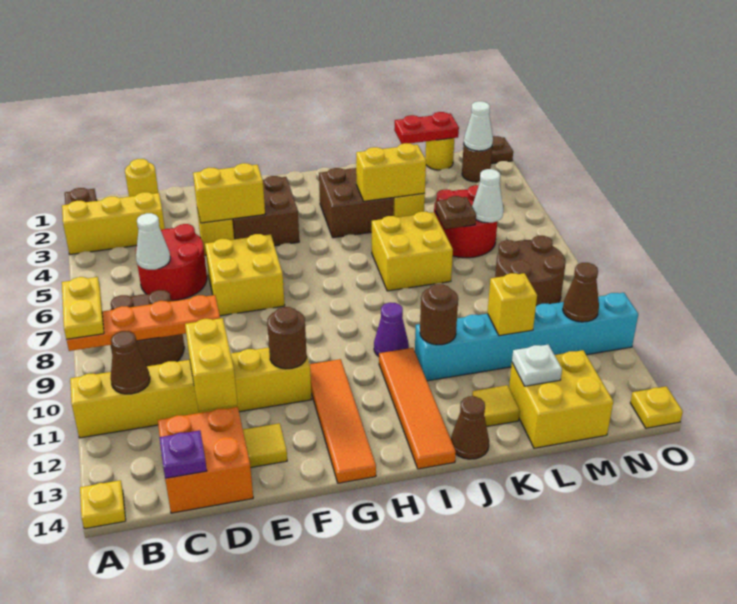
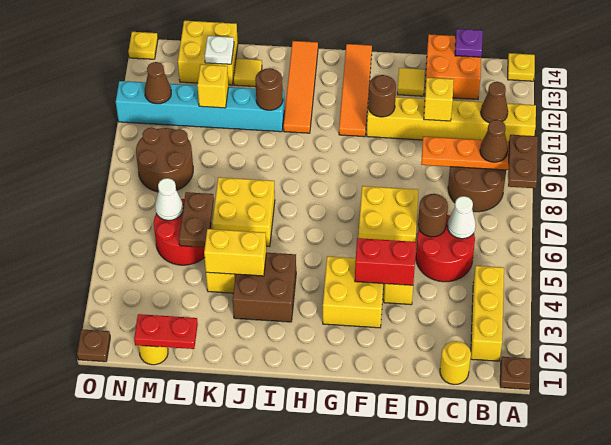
yellow 1x3 brick [62,192,165,255] -> yellow 1x3 brick turned to [471,266,504,361]
yellow 1x2 plate [62,277,104,339] -> brown 1x2 plate [508,135,538,188]
yellow 1x2 brick [185,318,238,411] -> yellow 1x1 brick [424,78,454,121]
yellow 1x2 brick [193,163,265,223] -> red 1x2 brick [355,238,416,285]
brown 2x2 brick [232,176,299,246] -> yellow 2x2 brick [323,256,383,328]
purple 1x1 cone [374,303,409,356] -> none
brown 1x1 cone [451,396,489,459] -> brown 1x1 cone moved to [480,120,508,162]
brown 1x1 plate [436,196,476,229] -> brown 1x2 plate [179,192,214,247]
brown 1x1 round brick [462,145,492,182] -> brown 1x1 round brick moved to [418,194,448,237]
white 1x1 cone [464,101,493,151] -> none

